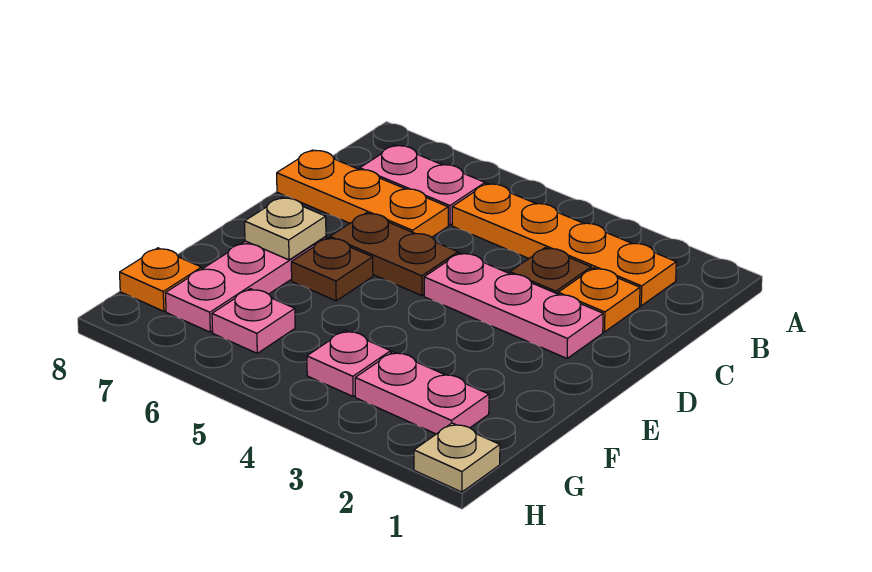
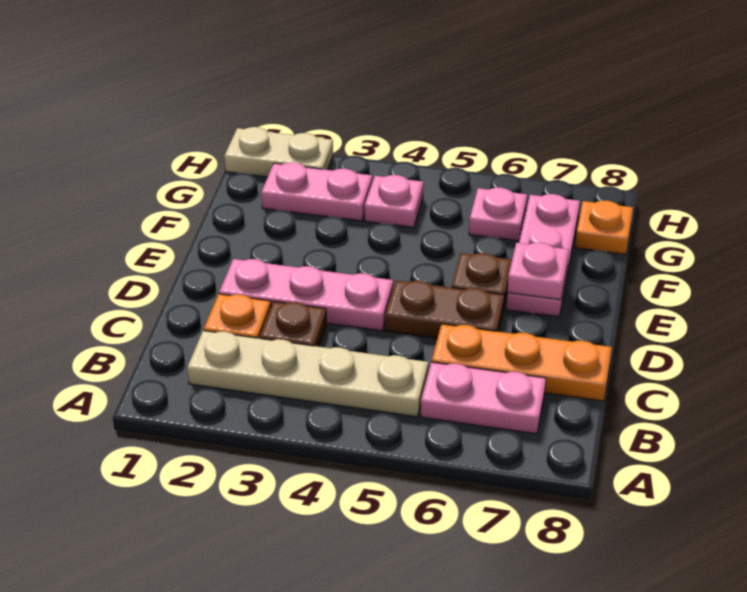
orange 1x4 plate [452,183,676,306] -> tan 1x4 plate [187,331,428,417]
tan 1x1 plate [245,197,326,260] -> pink 1x1 plate [507,243,569,300]
tan 1x1 plate [414,423,500,492] -> tan 1x2 plate [224,127,333,177]

